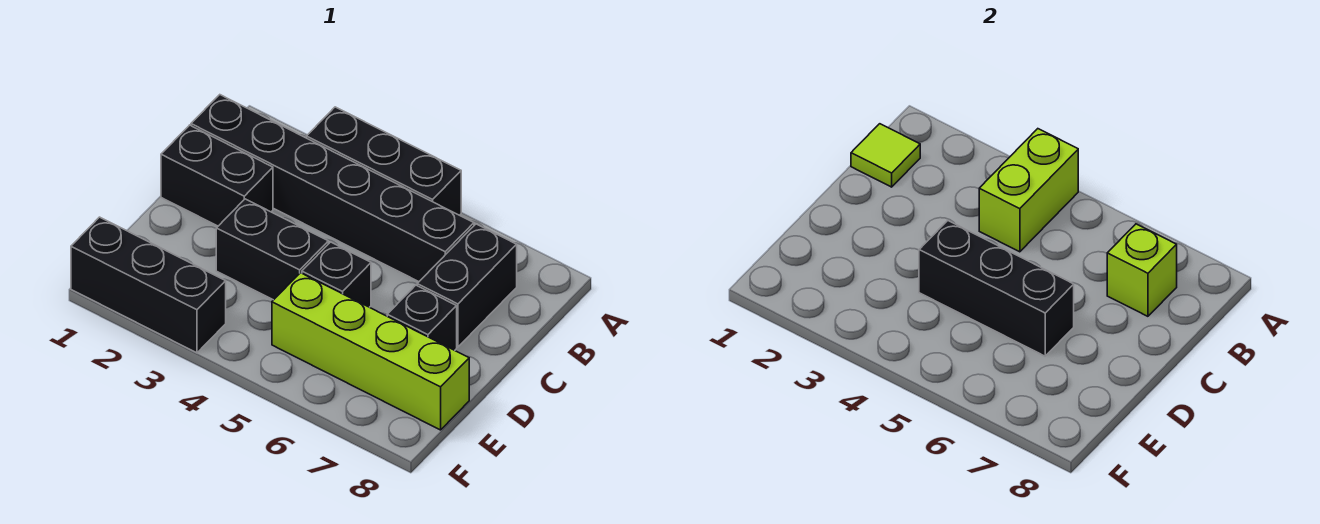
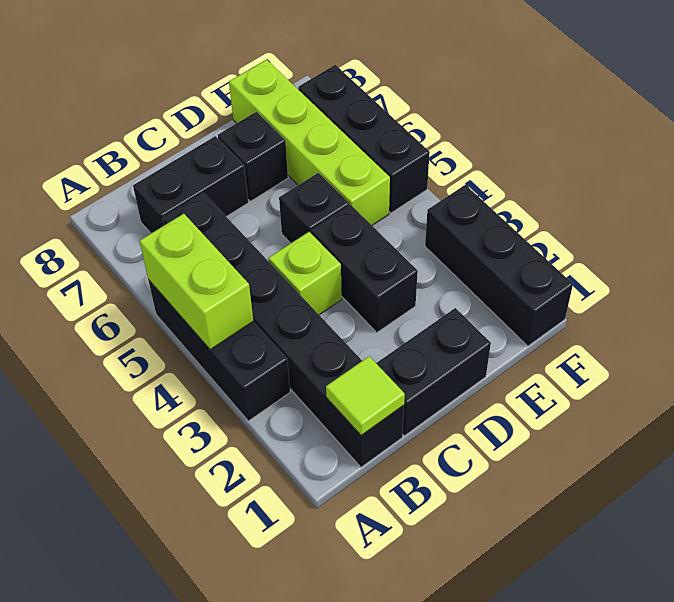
lime 1x2 brick [979,129,1078,252] -> lime 1x2 brick turned to [140,214,253,350]
lime 1x1 brick [1107,224,1177,316] -> lime 1x1 brick moved to [269,232,342,315]
black 1x2 brick [161,125,273,226] -> black 1x2 brick turned to [376,308,491,436]
black 1x3 brick [919,221,1074,356] -> black 1x3 brick moved to [298,65,430,213]

